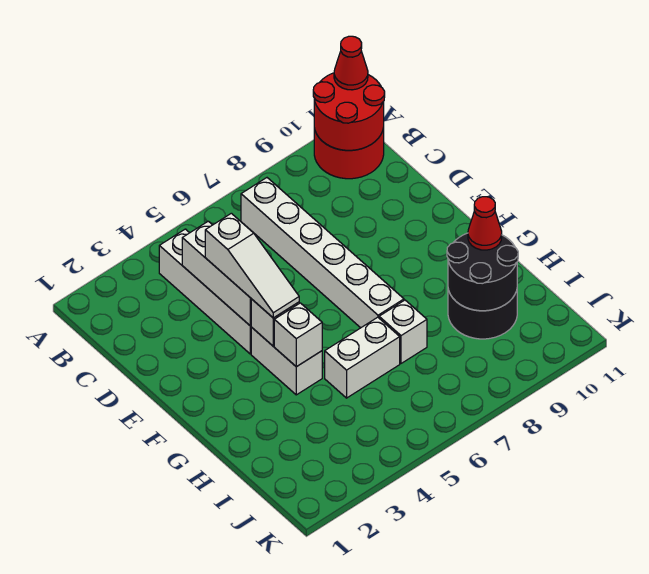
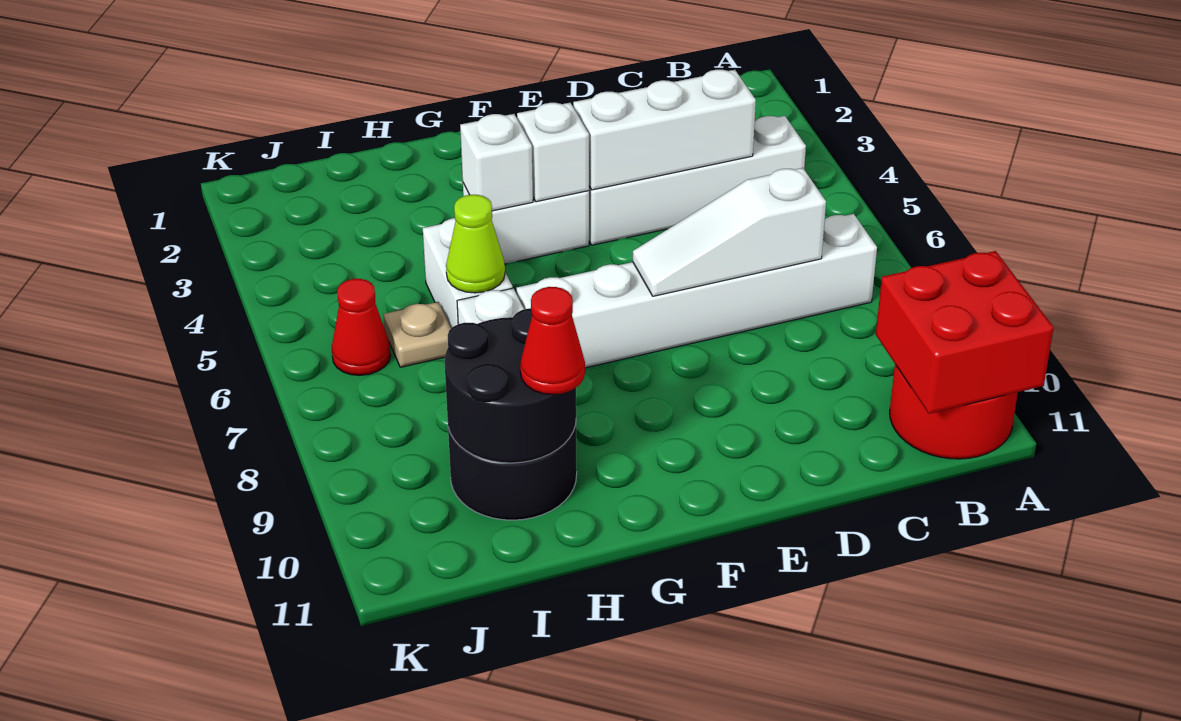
red 2x2 round brick [313,73,385,150] -> red 2x2 brick [876,251,1054,414]
red 1x1 cone [334,36,368,90] -> red 1x1 cone moved to [332,279,391,375]
white 1x3 slope [205,213,299,318] -> white 1x3 slope moved to [633,168,826,296]
none -> lime 1x1 cone [446,195,505,293]
none -> tan 1x1 plate [383,302,451,367]

